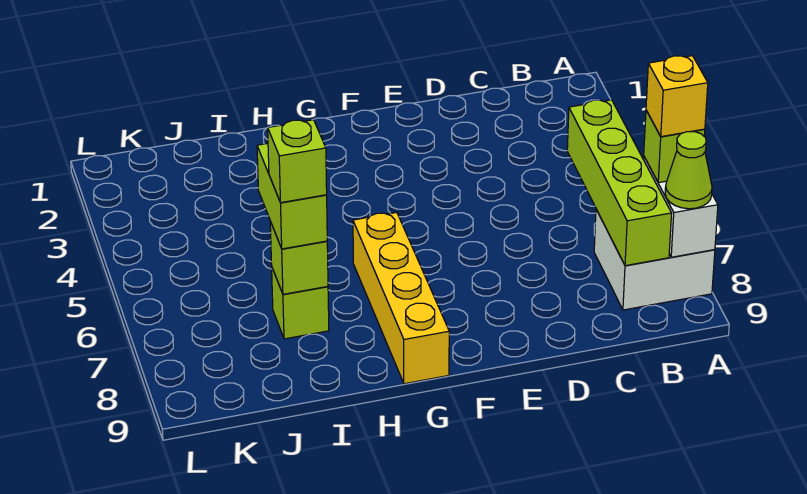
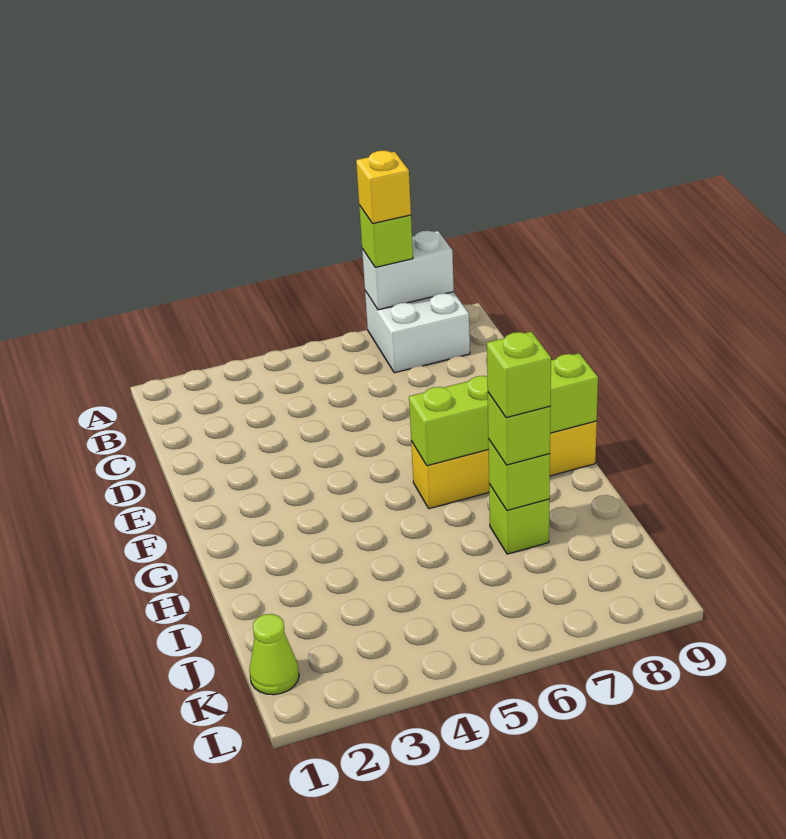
lime 1x1 cone [665,132,712,209] -> lime 1x1 cone moved to [249,614,299,695]
lime 1x4 brick [567,100,672,266] -> lime 1x4 brick moved to [409,353,598,466]
lime 1x2 brick [257,143,327,249] -> lime 1x1 brick [488,393,550,465]

